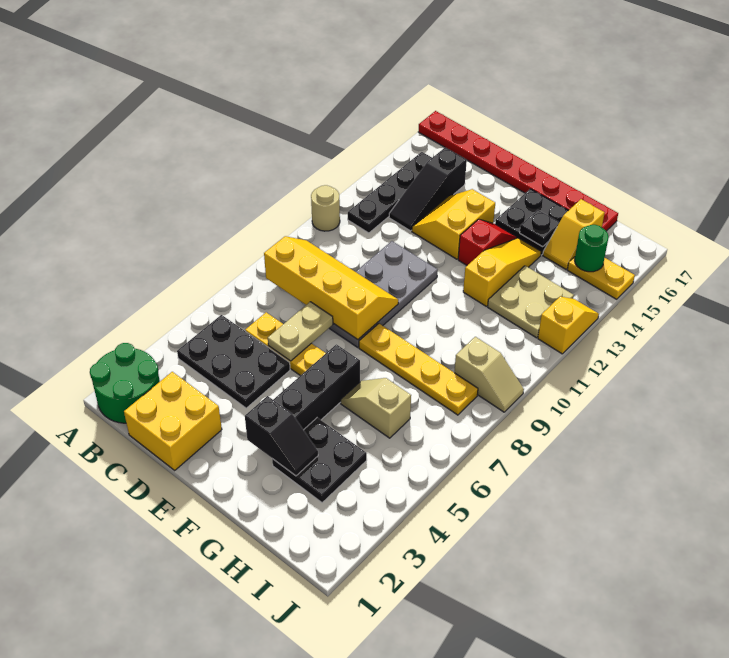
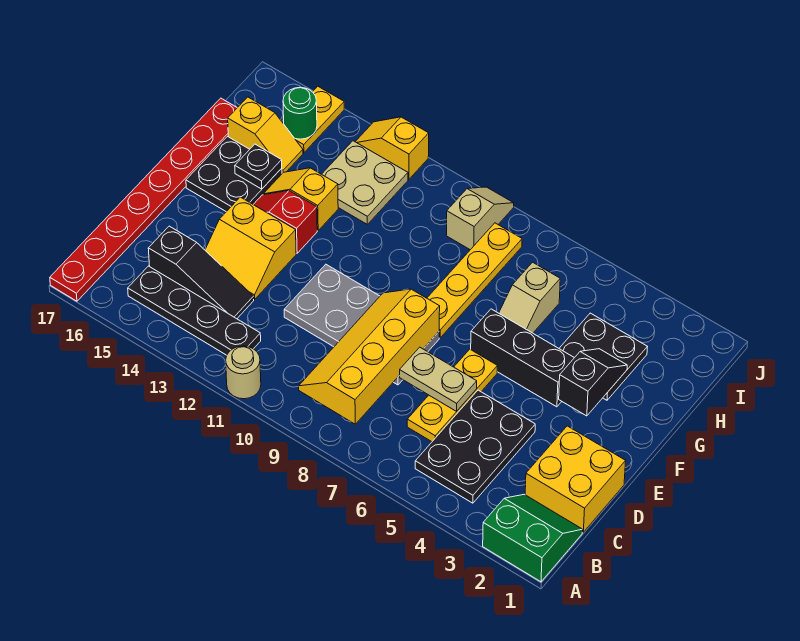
green 2x2 round brick [90,343,160,423] -> green 2x2 slope [483,494,583,582]
yellow 1x3 slope [463,238,541,306] -> yellow 1x2 slope [263,168,338,230]

